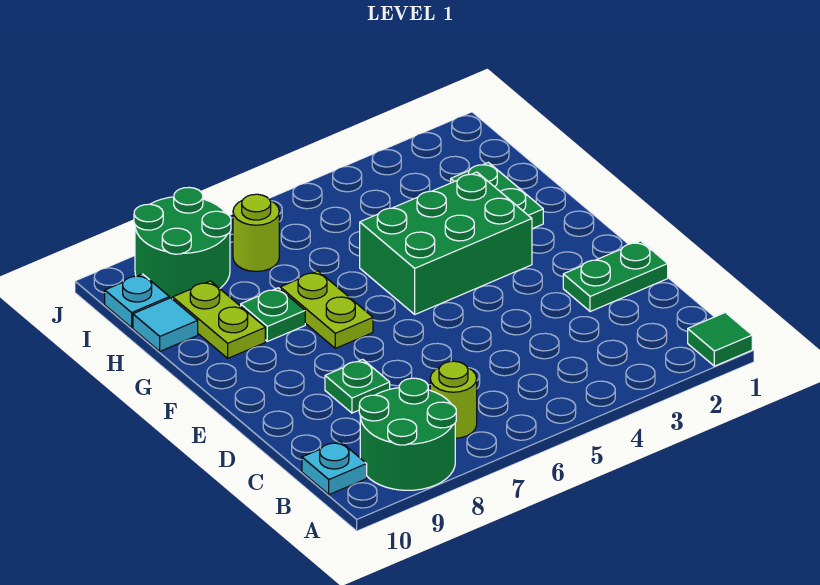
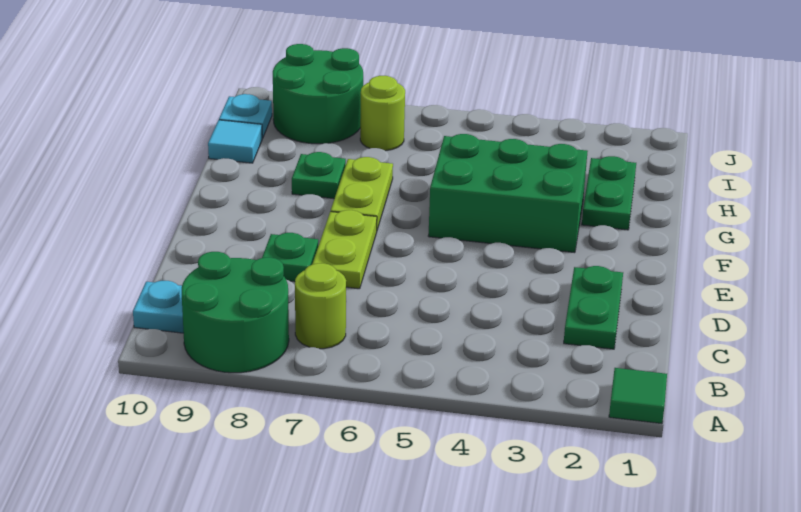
green 1x2 plate [563,241,668,312] -> green 1x2 plate turned to [564,266,623,349]
lime 1x2 plate [173,281,265,358] -> lime 1x2 plate moved to [313,210,377,289]

